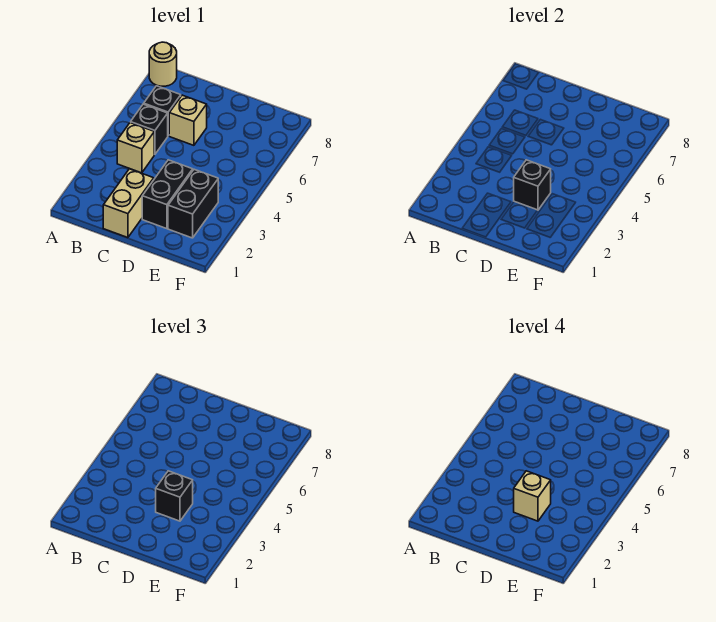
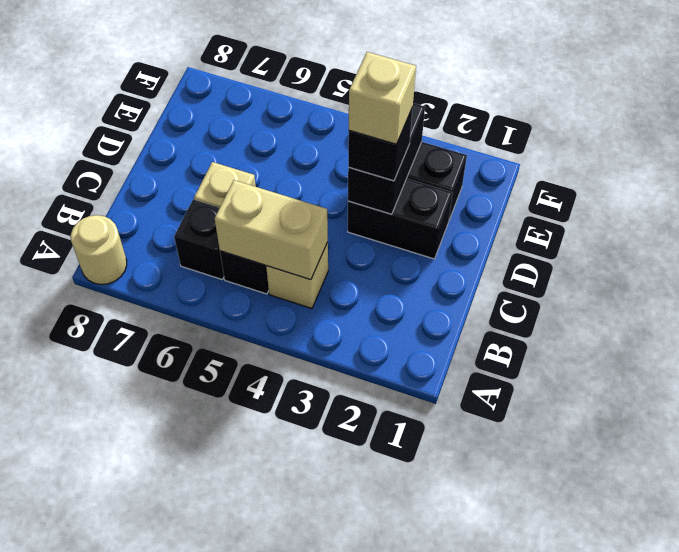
tan 1x2 brick [103,169,154,238] -> tan 1x2 brick moved to [215,180,328,280]
black 1x1 brick [514,160,551,210] -> black 1x2 brick [348,103,425,214]

